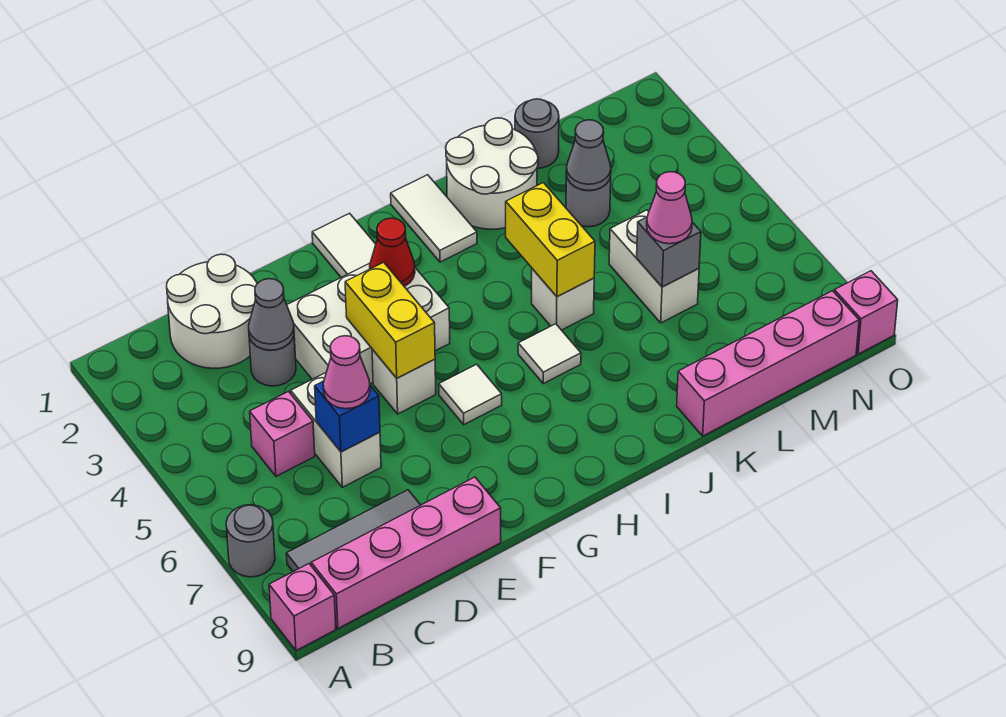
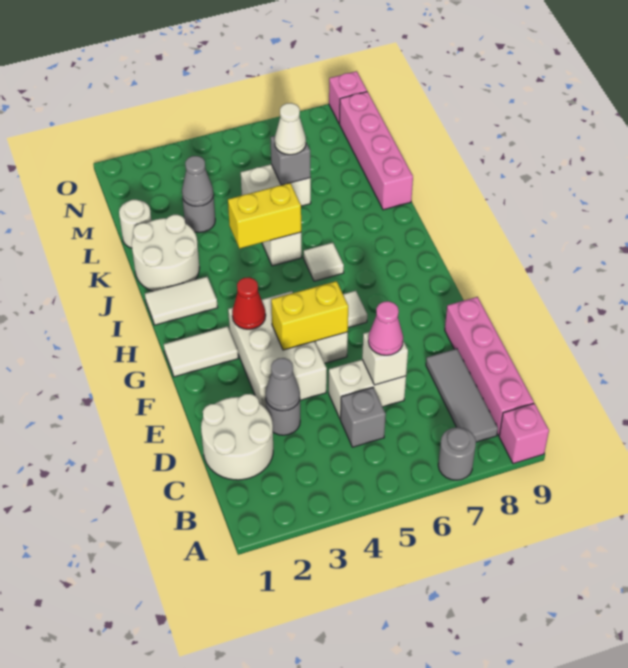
pink 1x1 brick [250,391,315,476] -> grey 1x1 brick [341,387,386,447]
blue 1x1 brick [315,381,380,452] -> white 1x1 brick [362,332,408,385]
grey 1x1 round brick [515,99,559,168] -> white 1x1 round brick [119,200,151,248]
pink 1x1 cone [647,172,692,244] -> white 1x1 cone [275,103,306,155]

